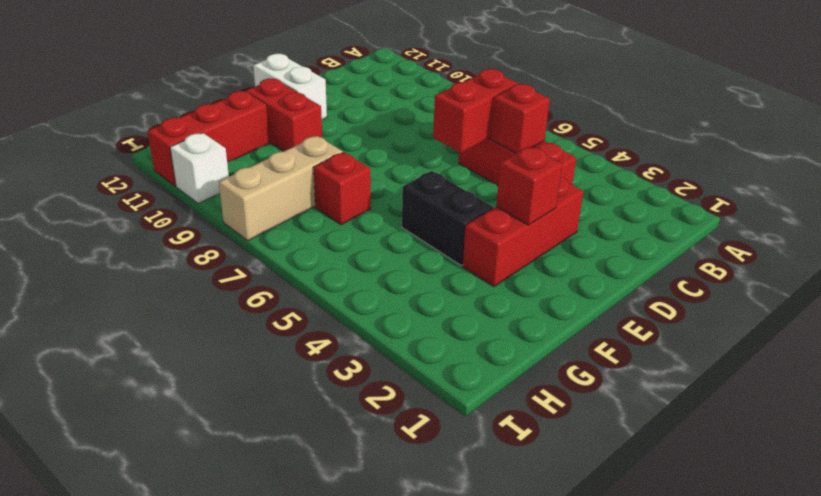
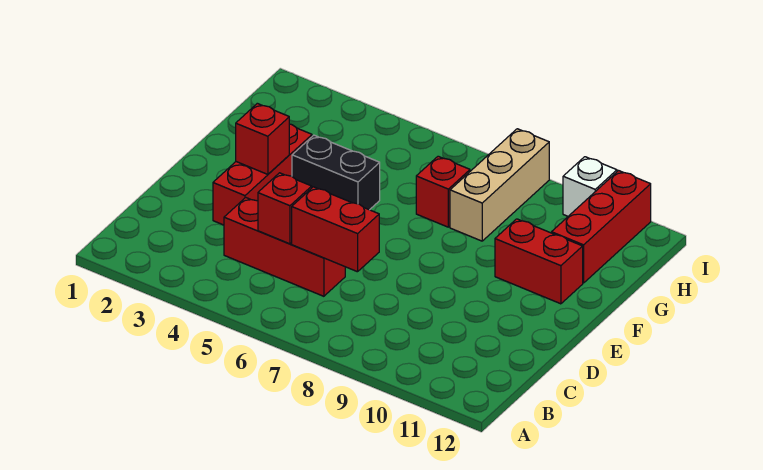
red 1x2 brick [433,69,518,153] -> red 1x2 brick turned to [292,187,379,272]
white 1x2 brick [253,54,327,119] -> none

